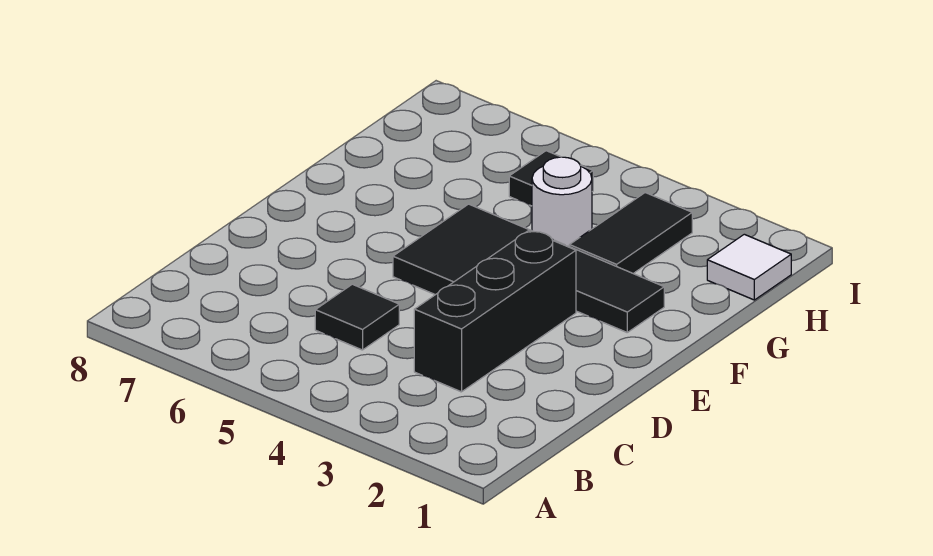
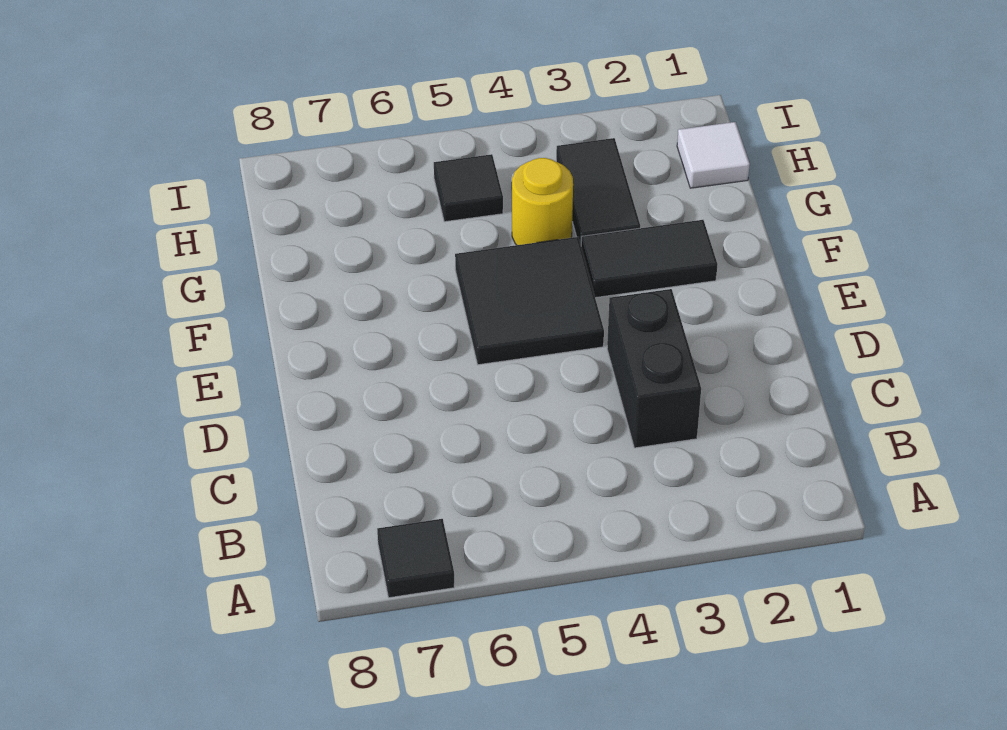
black 1x3 brick [414,231,576,392] -> black 1x2 brick [607,289,701,448]
black 1x1 tile [315,284,399,350] -> black 1x1 tile moved to [377,519,454,598]
white 1x1 round brick [532,157,592,246] -> yellow 1x1 round brick [512,158,573,245]

